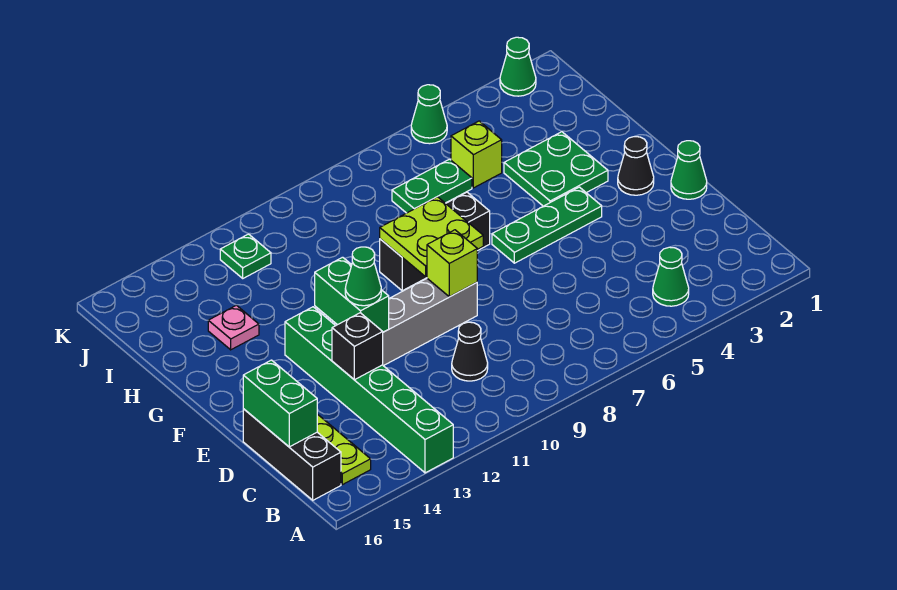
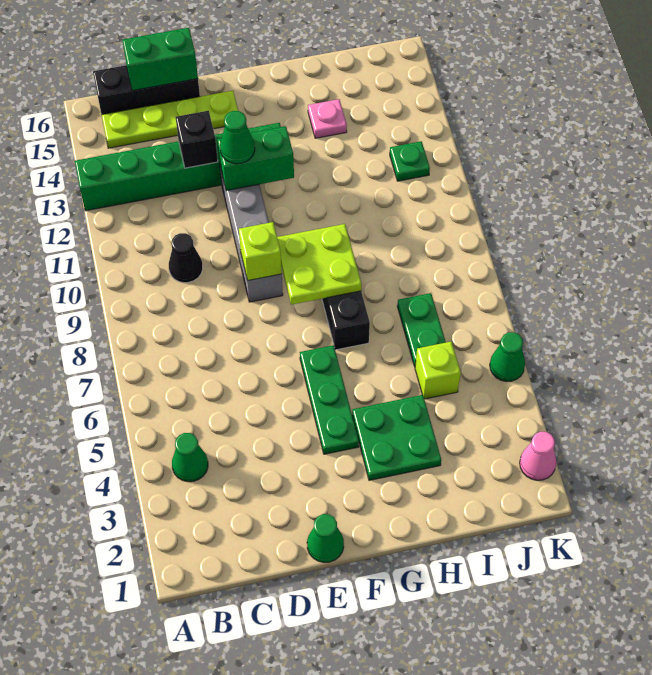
black 1x1 cone [618,137,654,195] -> none
green 1x1 cone [500,37,536,96] -> pink 1x1 cone [520,432,556,480]

